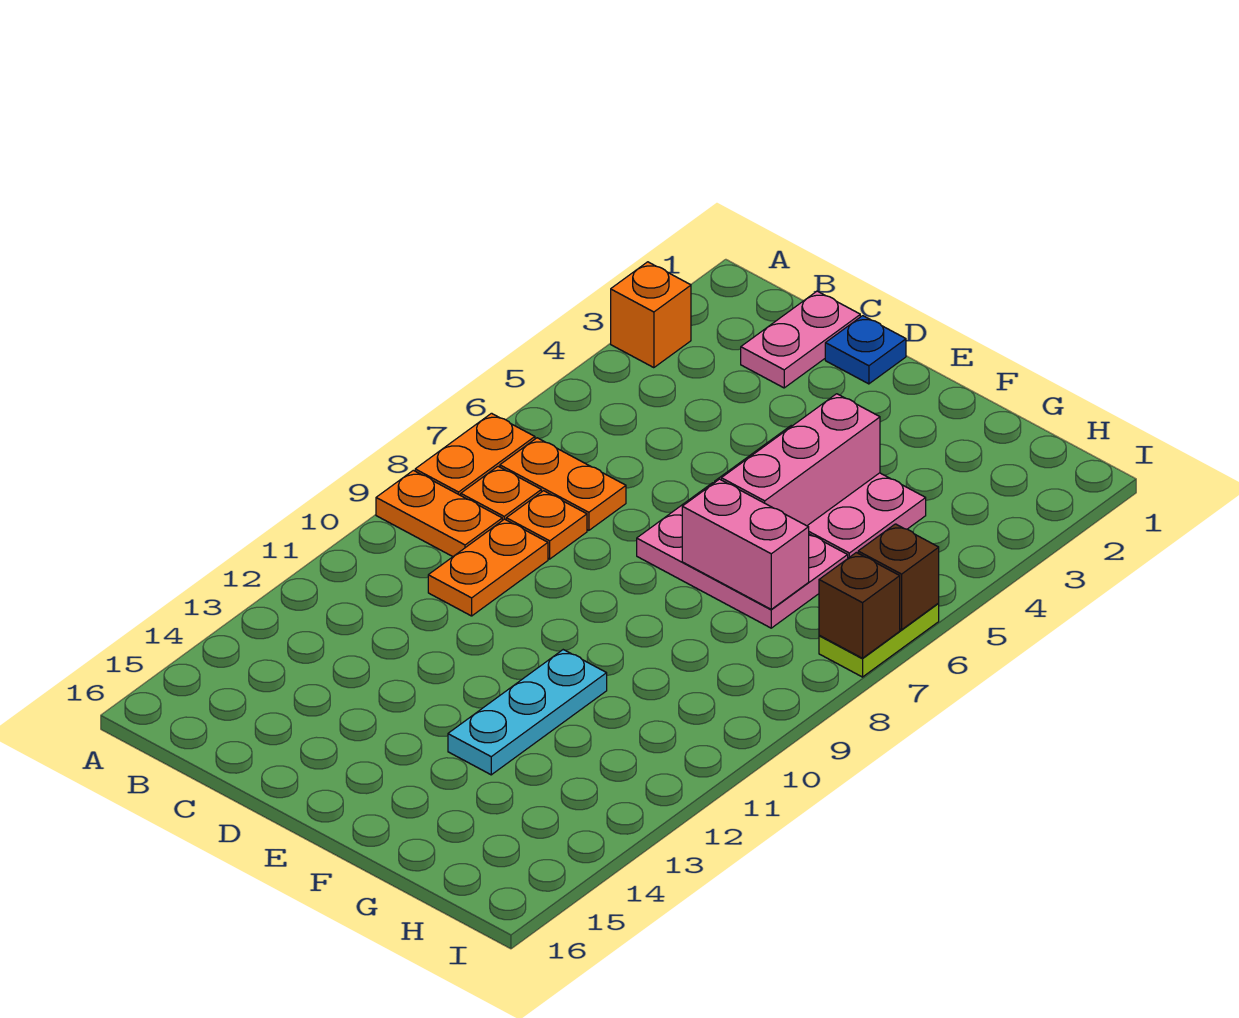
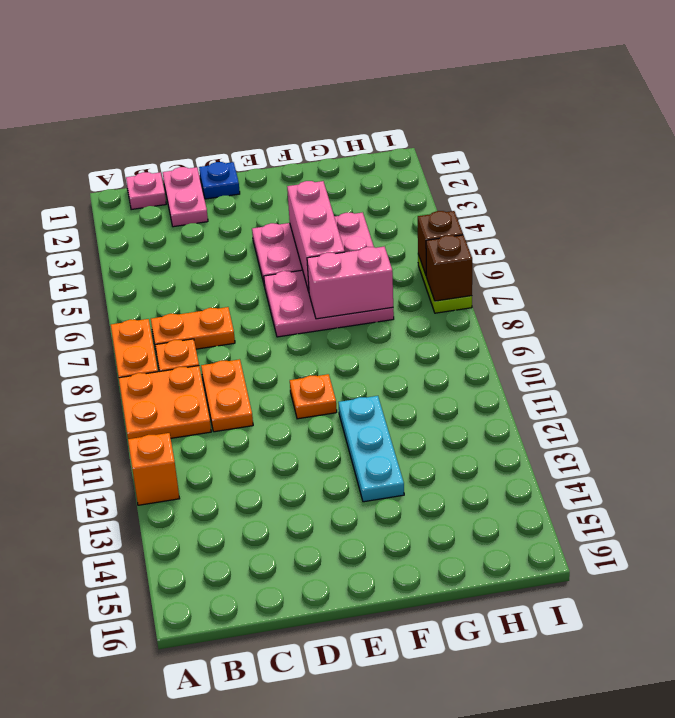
orange 1x1 brick [611,262,691,368] -> orange 1x1 brick moved to [128,433,180,505]
orange 1x2 plate [376,470,502,557] -> orange 2x2 plate [119,366,211,439]
none -> pink 1x1 plate [126,172,166,210]
orange 1x1 plate [506,491,587,559] -> orange 1x1 plate moved to [290,374,337,419]

